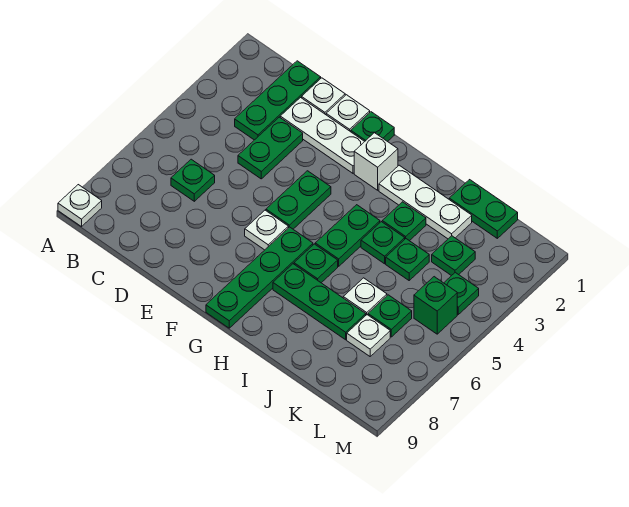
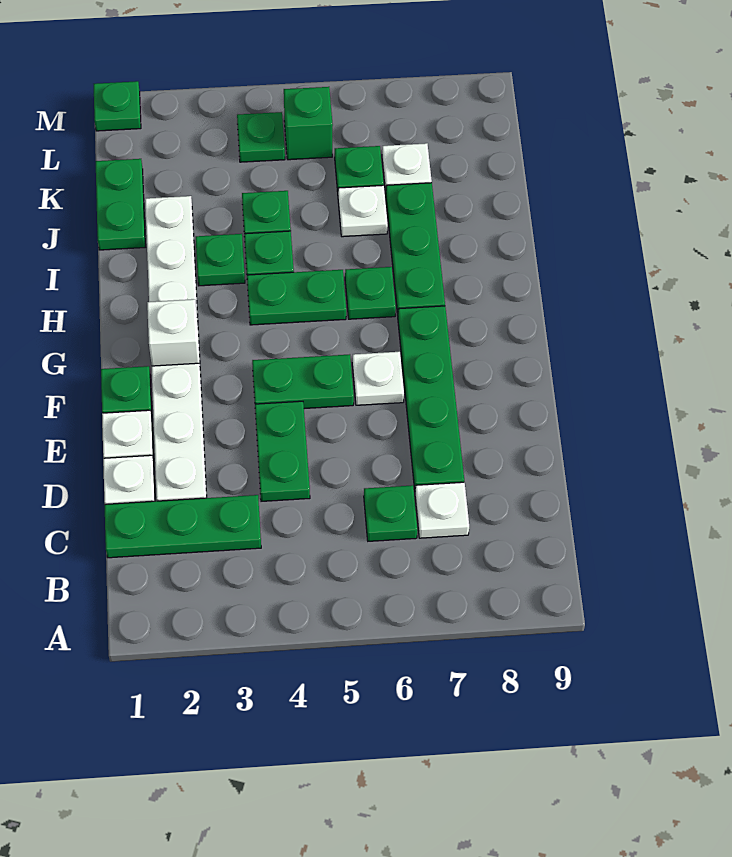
white 1x1 plate [58,185,102,227] -> white 1x1 plate moved to [415,482,469,538]
green 1x2 plate [238,117,303,179] -> green 1x2 plate turned to [255,401,310,501]
green 1x4 plate [206,227,313,328] -> green 1x4 plate turned to [398,306,464,490]
green 1x1 plate [432,236,475,276] -> green 1x1 plate moved to [94,81,141,131]

